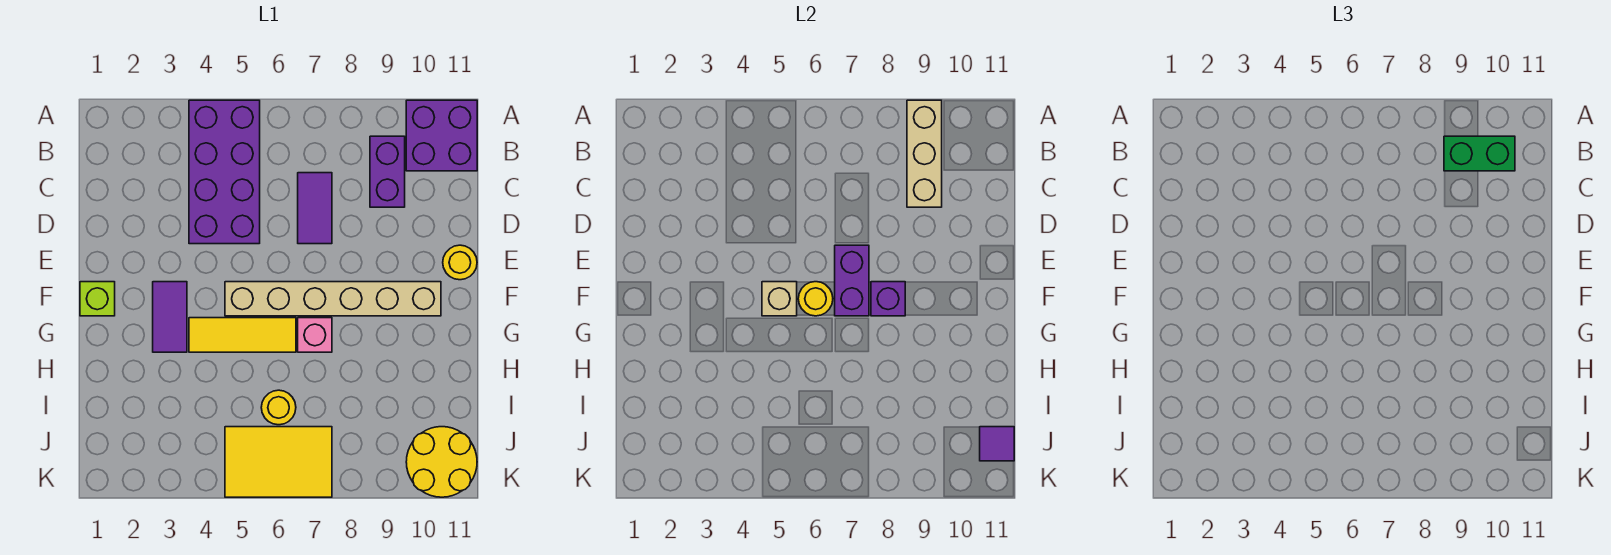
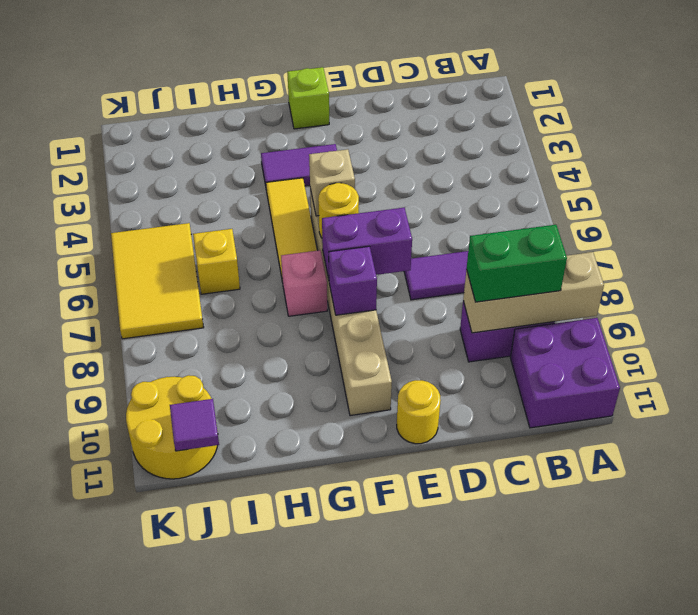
purple 2x4 brick [189,100,260,244] -> none
green 1x2 brick [1444,136,1515,171] -> green 1x2 brick turned to [467,225,567,302]
yellow 1x1 round brick [261,390,296,425] -> yellow 1x1 brick [193,229,240,294]

